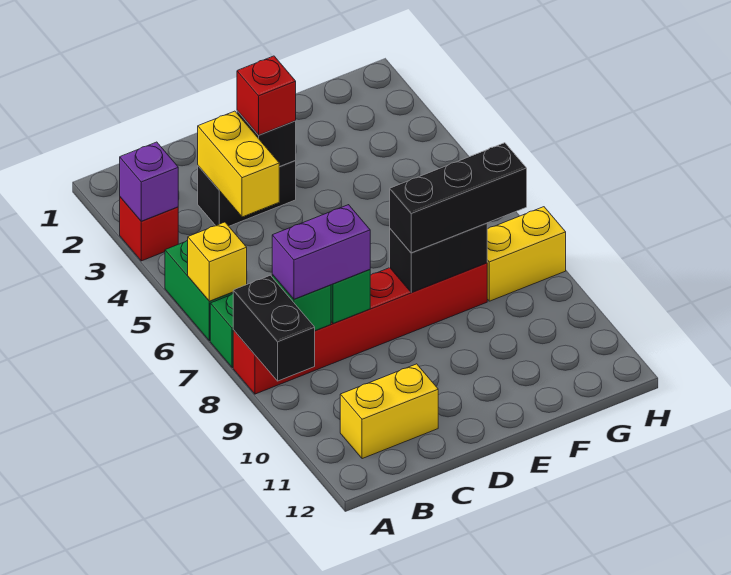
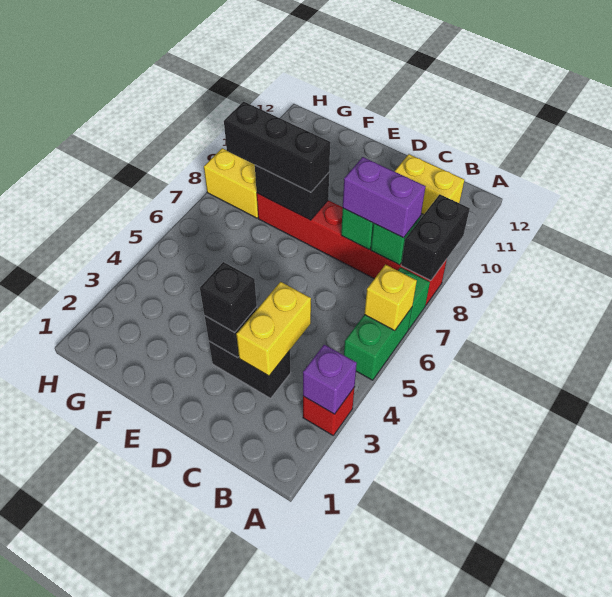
red 1x1 brick [237,56,296,135] -> black 1x1 brick [200,262,257,333]

